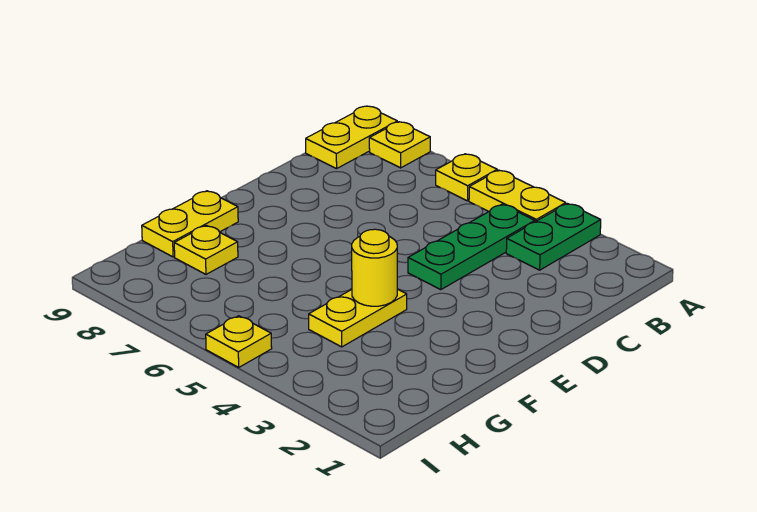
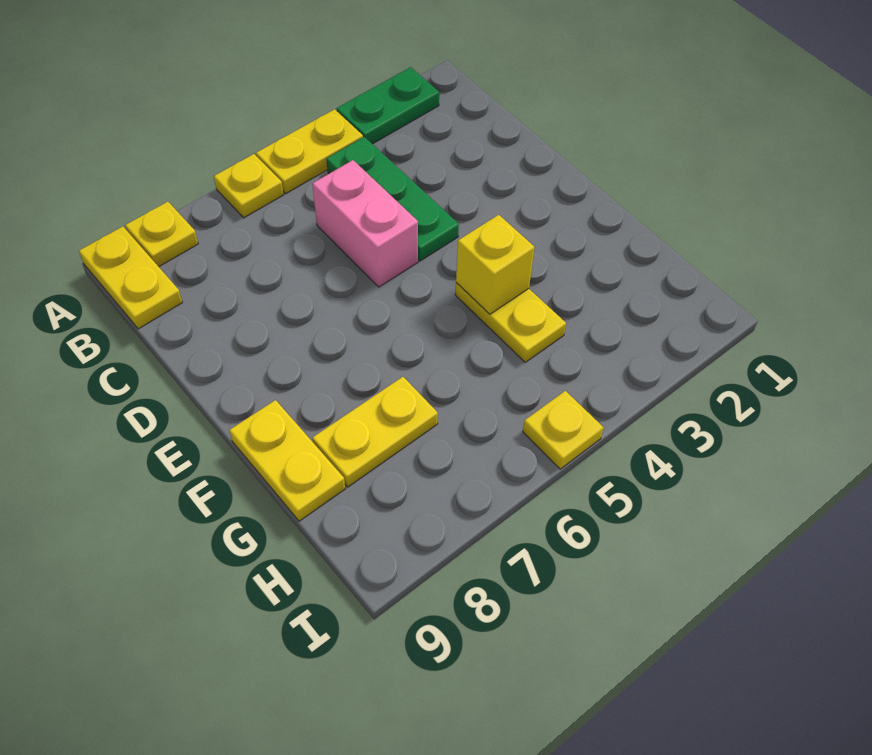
green 1x2 plate [506,204,601,270] -> green 1x2 plate turned to [336,67,439,144]
none -> pink 1x2 brick [312,160,418,287]
yellow 1x1 round brick [352,229,397,306] -> yellow 1x1 brick [456,215,534,314]
yellow 1x1 plate [174,225,238,274] -> yellow 1x2 plate [312,377,438,487]

